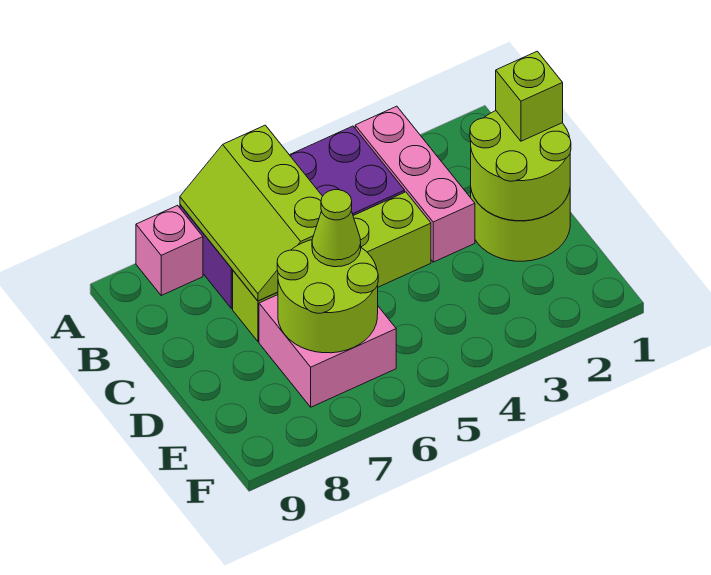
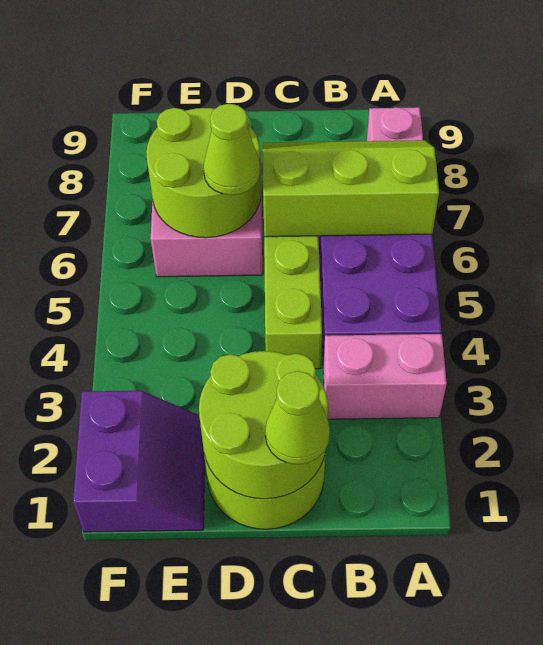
pink 1x3 brick [355,106,475,262] -> pink 1x2 brick [323,334,447,419]
lime 1x1 brick [496,51,563,141] -> lime 1x1 cone [265,371,330,464]
none -> purple 2x2 slope [73,391,205,532]

